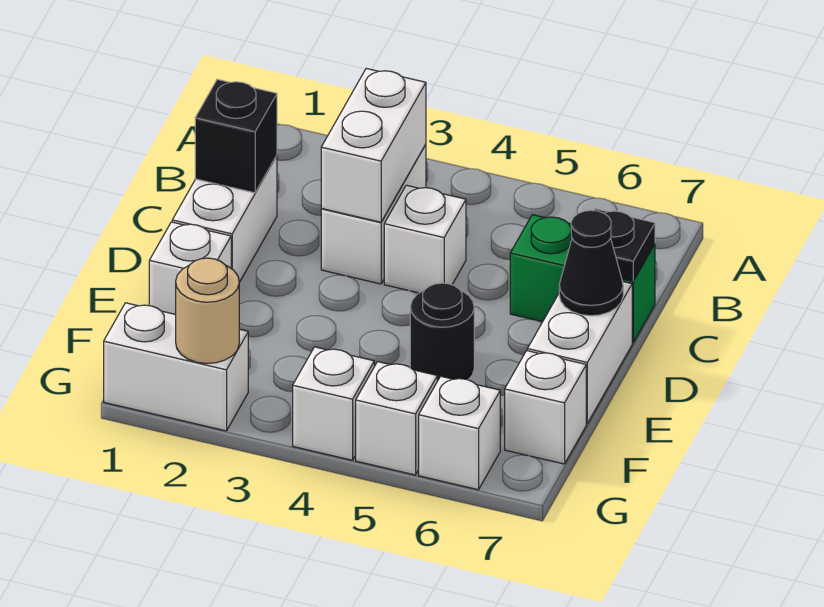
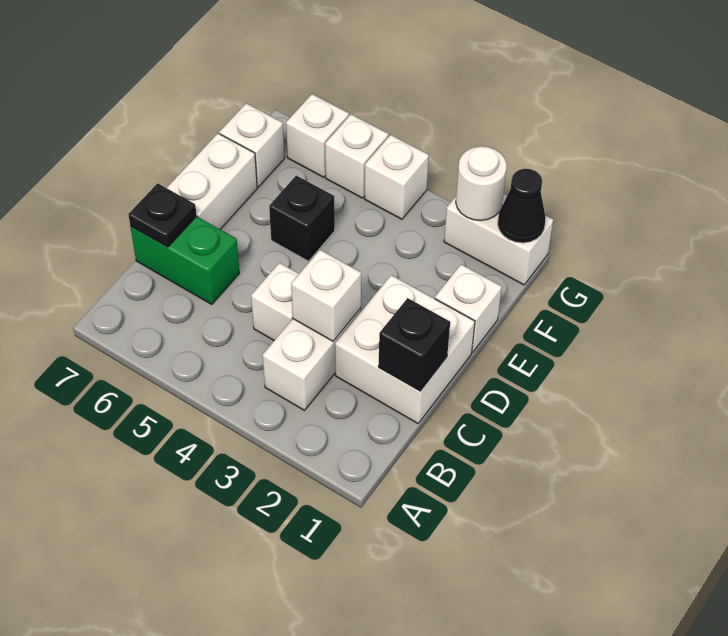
white 1x2 brick [321,68,426,222] -> white 1x1 brick [291,250,361,341]
white 1x2 brick [172,156,277,282] -> white 2x2 brick [335,275,475,423]
black 1x1 cone [559,210,623,316] -> black 1x1 cone moved to [498,169,546,243]
black 1x1 round brick [410,283,474,381] -> black 1x1 brick [269,175,335,261]
tan 1x1 round brick [176,258,239,363] -> white 1x1 round brick [456,146,507,221]

